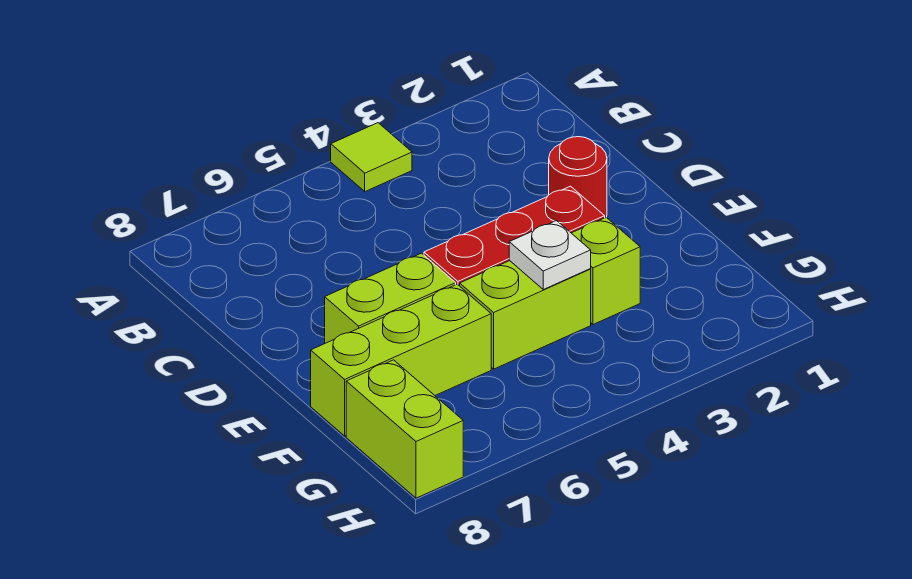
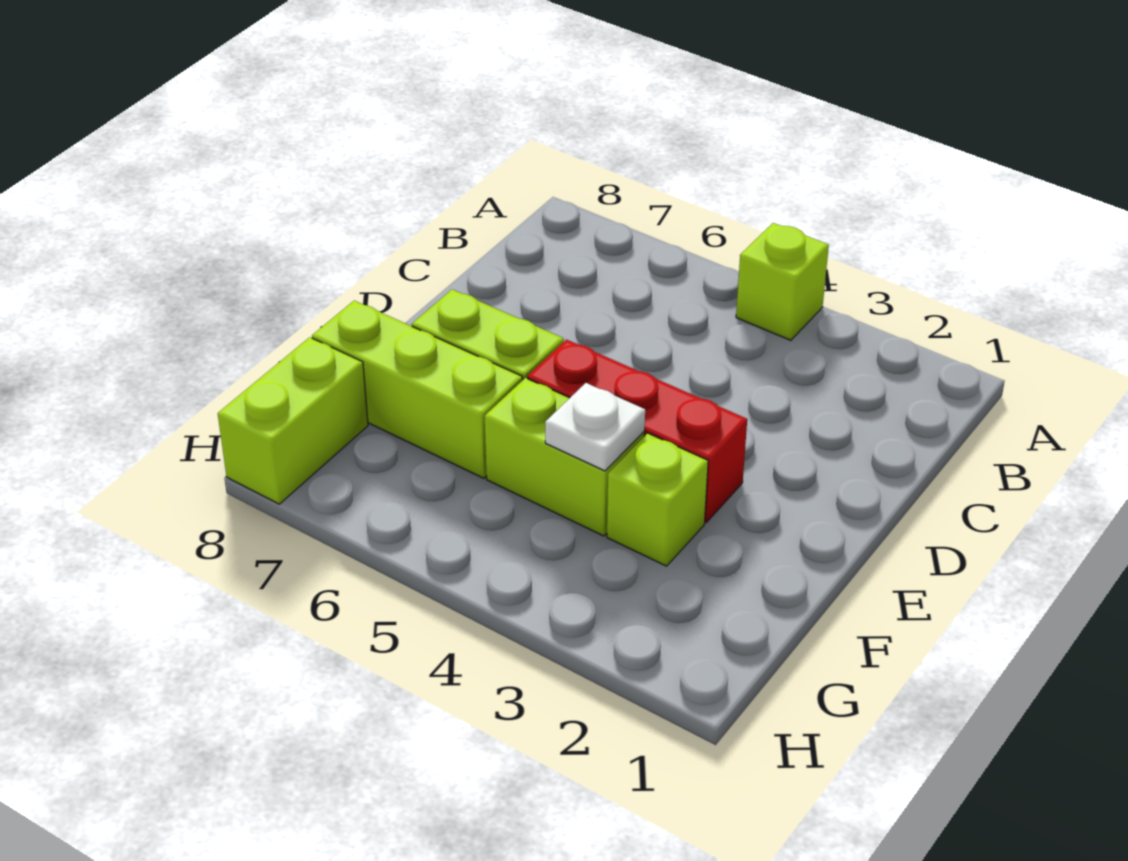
lime 1x1 tile [331,123,412,192] -> lime 1x1 brick [736,223,829,340]
red 1x1 round brick [549,137,607,218] -> none

